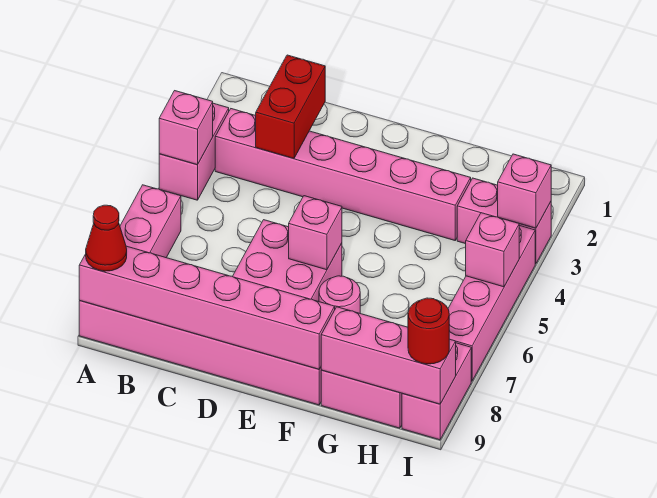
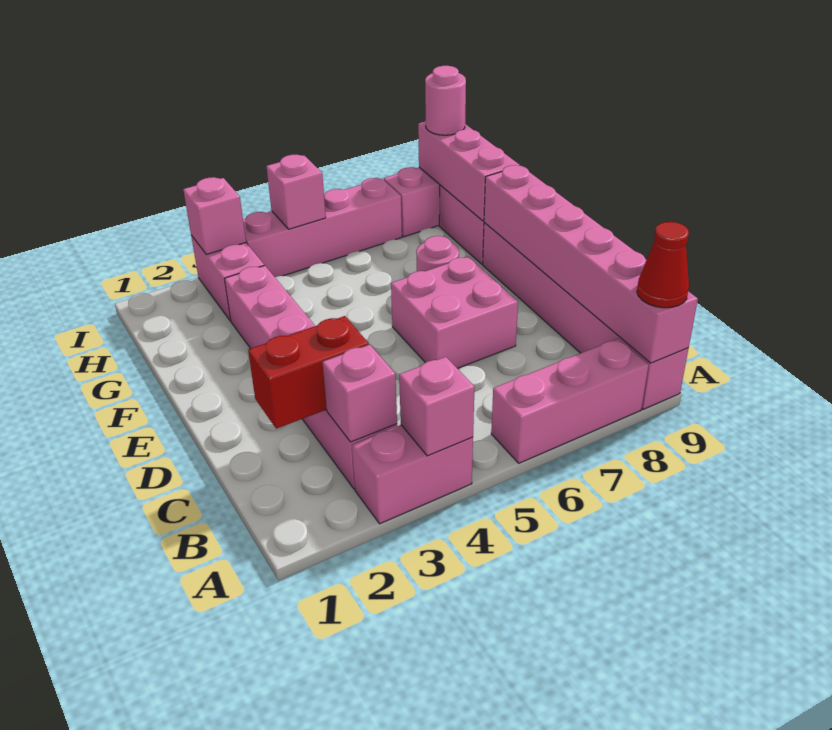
pink 1x1 brick [289,196,342,270] -> pink 1x1 brick moved to [323,345,397,442]
red 1x1 round brick [408,298,449,364] -> pink 1x1 round brick [425,66,466,135]

